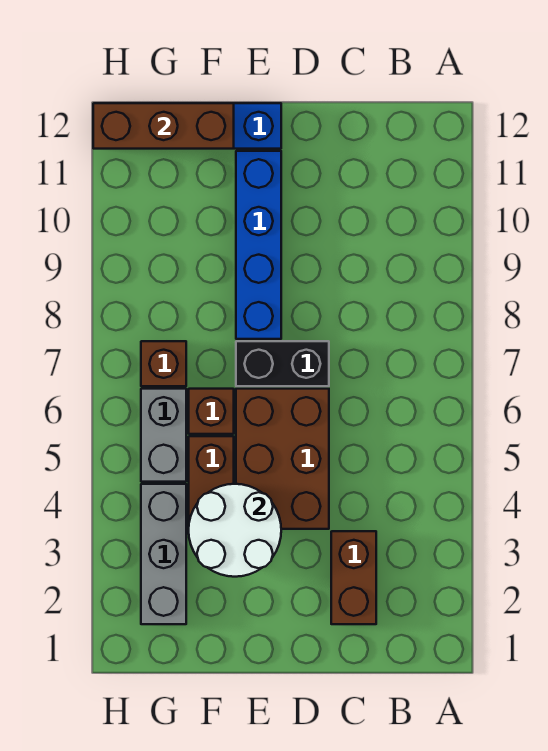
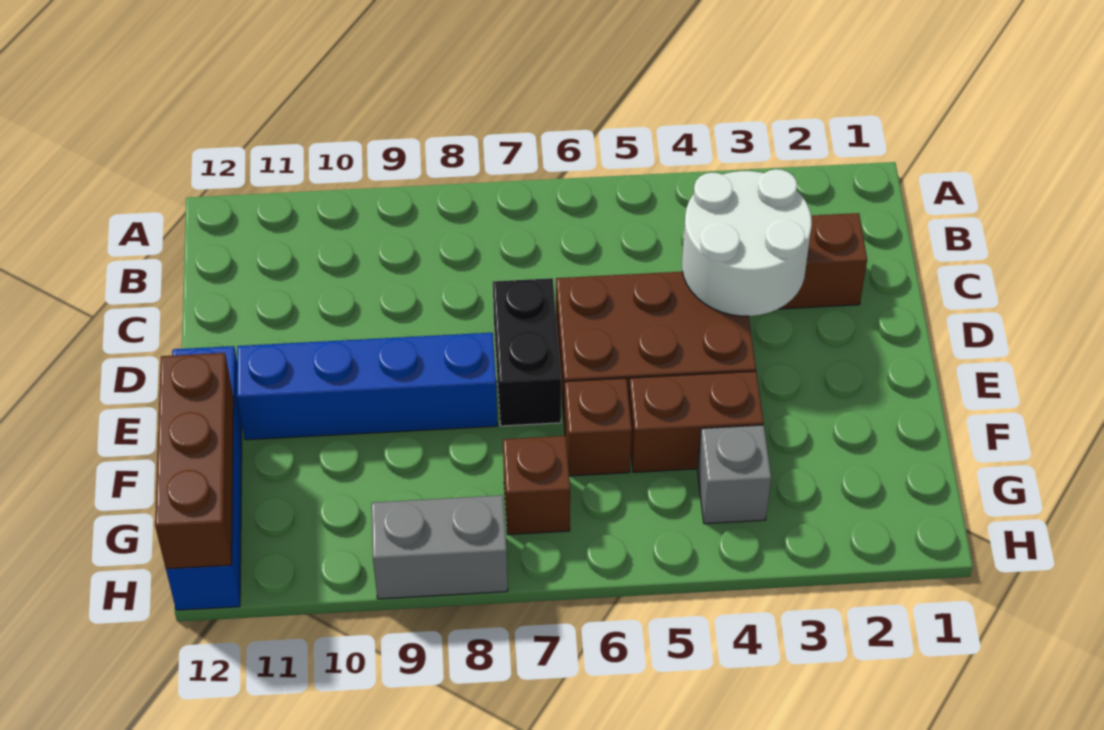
white 2x2 round brick [189,484,281,577] -> white 2x2 round brick moved to [682,169,812,316]
grey 1x3 brick [141,484,186,624] -> grey 1x1 brick [698,425,771,524]
grey 1x2 brick [141,389,186,482] -> grey 1x2 brick moved to [371,495,508,599]

